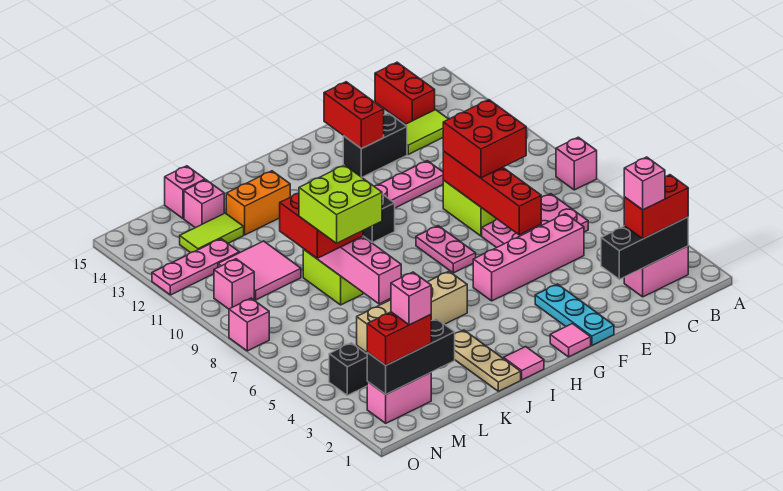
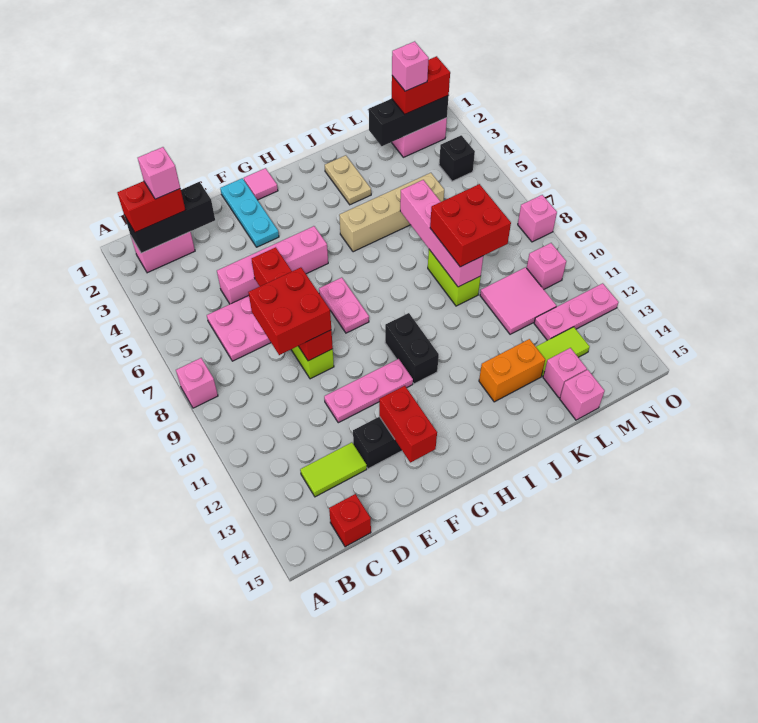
red 1x2 brick [375,62,435,124] -> red 1x1 brick [329,494,371,547]
pink 1x1 tile [504,347,544,380] -> none
tan 1x3 plate [455,330,521,391] -> tan 1x2 plate [325,155,371,205]
lime 2x2 brick [299,165,382,243] -> none

